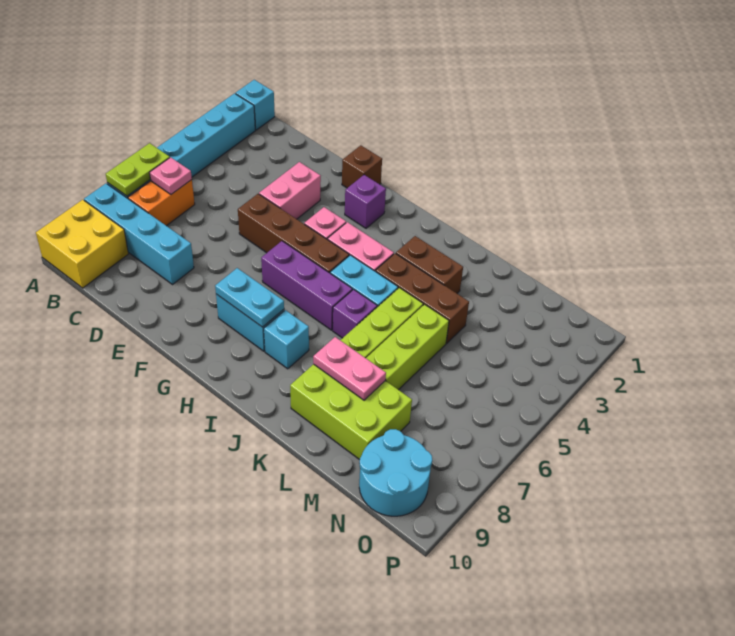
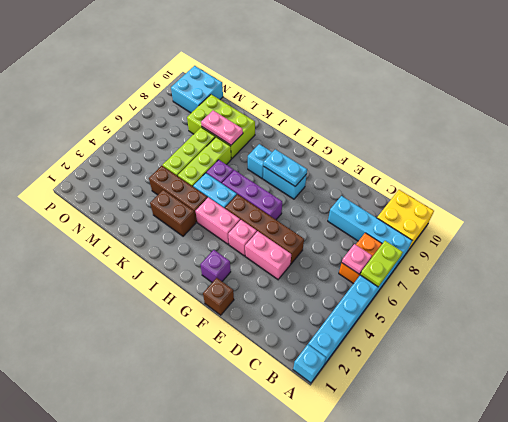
pink 1x2 brick [259,162,321,219] -> pink 1x2 brick turned to [245,231,291,279]
cyan 2x2 round brick [359,429,432,516] -> cyan 2x2 brick [171,66,223,113]

